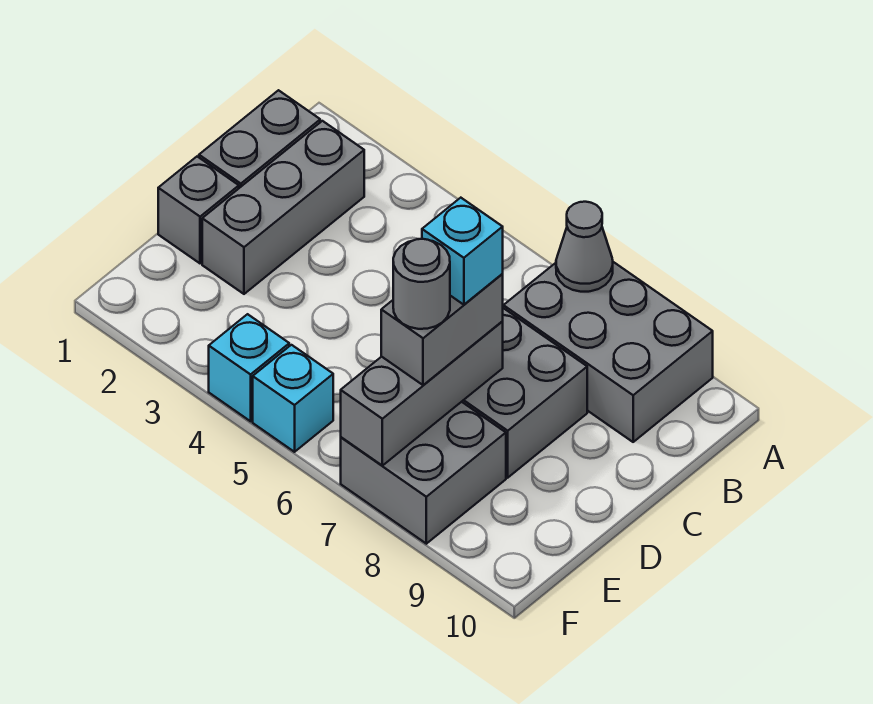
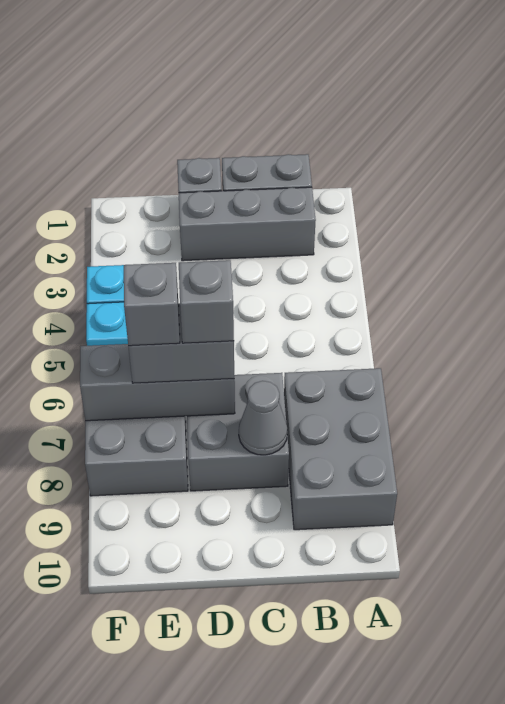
grey 1x1 cone [556,202,613,292] -> grey 1x1 cone moved to [239,381,287,455]
cyan 1x1 brick [422,198,503,305] -> grey 1x1 brick [179,260,234,343]
grey 1x1 round brick [393,239,450,329] -> grey 1x1 brick [124,263,180,346]

